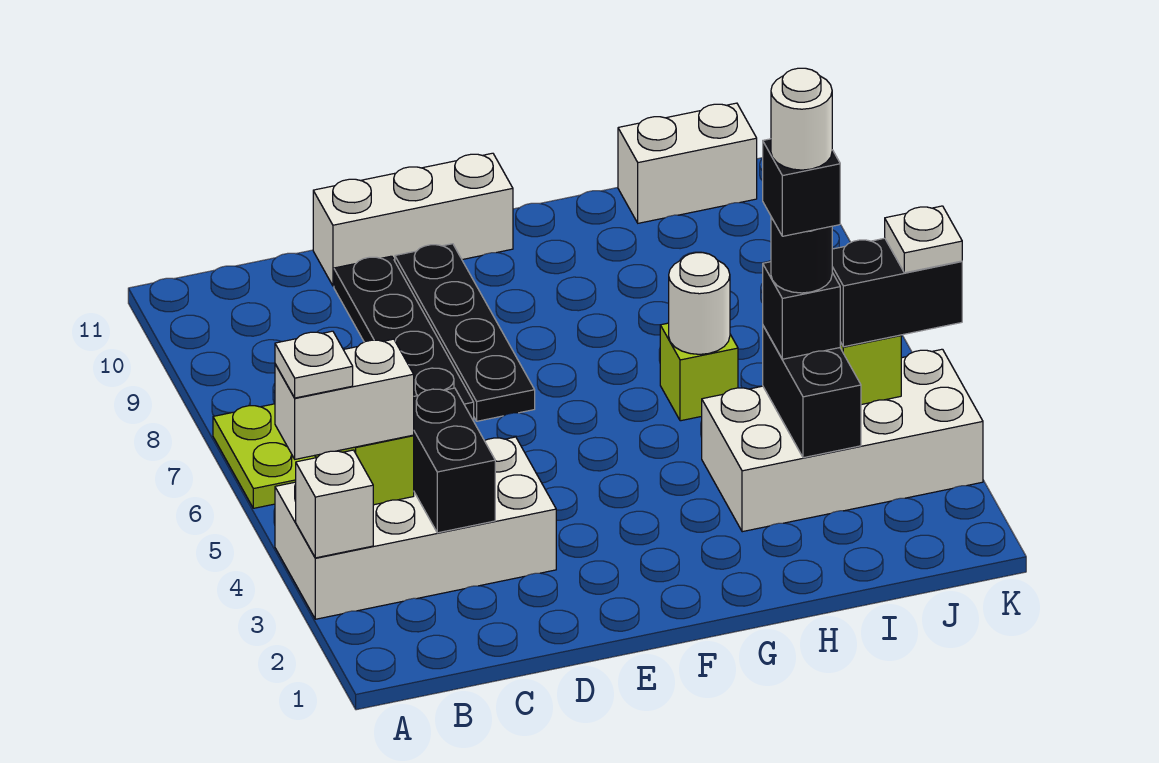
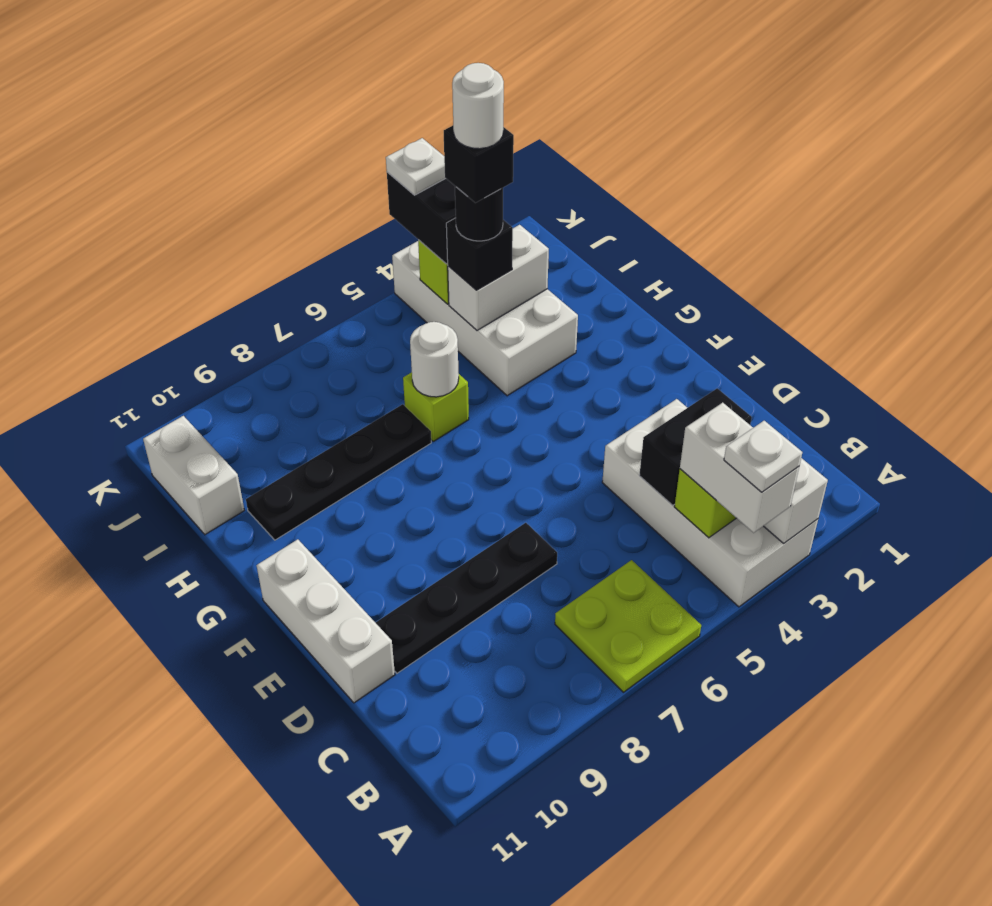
black 1x4 plate [395,244,535,421] -> black 1x4 plate moved to [246,404,431,540]
black 1x2 brick [763,326,861,458] -> white 1x2 brick [448,225,549,330]

